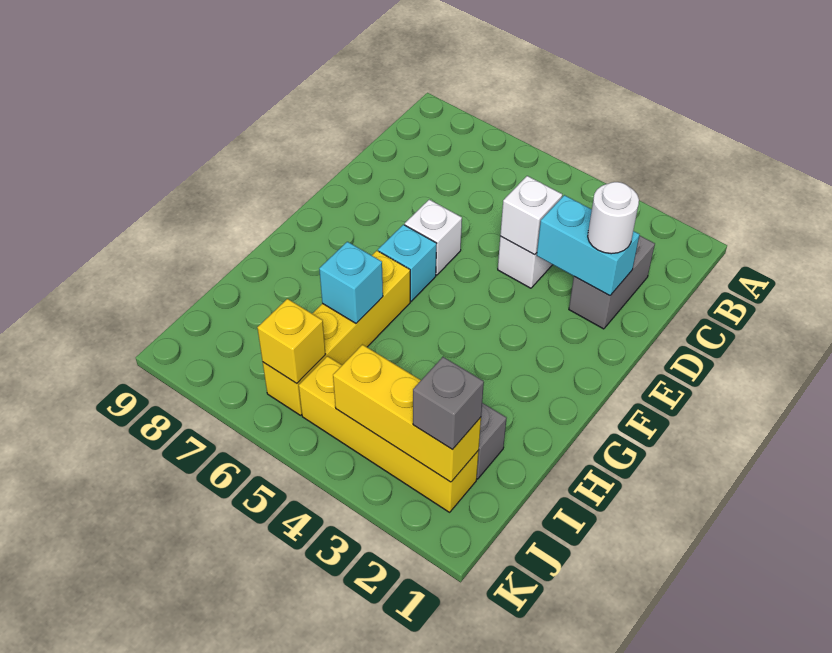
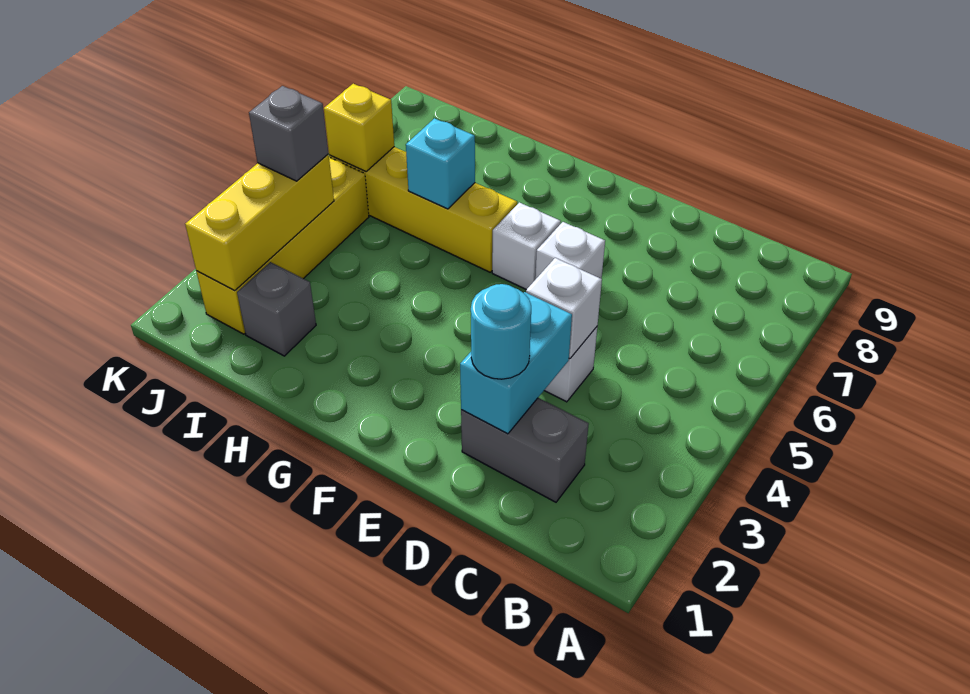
white 1x1 round brick [588,182,639,254] -> cyan 1x1 round brick [471,284,531,379]
cyan 1x1 brick [378,225,437,301] -> white 1x1 brick [492,202,561,290]
grey 1x1 brick [413,357,484,450] -> grey 1x1 brick moved to [249,86,329,181]

